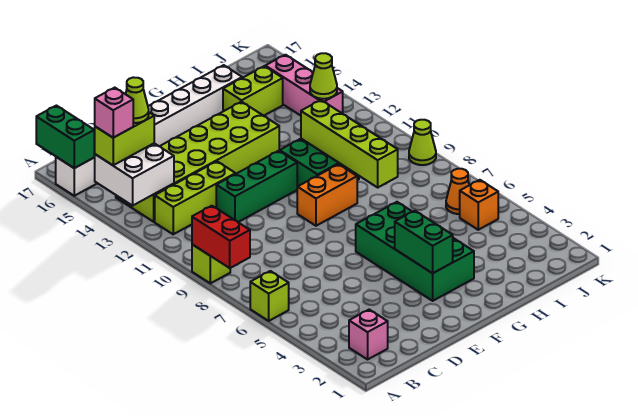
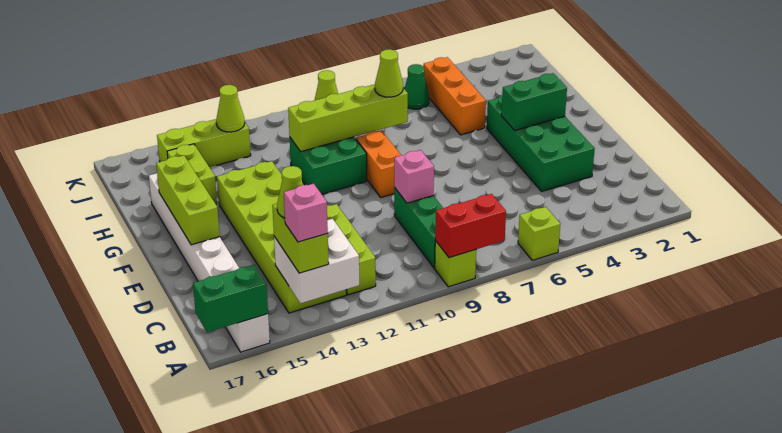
pink 1x1 brick [349,310,388,359] -> pink 1x1 brick moved to [394,150,434,203]
green 1x3 brick [216,151,297,222] -> green 1x3 brick moved to [394,188,443,268]
none -> lime 1x3 brick [156,155,220,245]
green 2x4 brick [356,202,474,301] -> green 2x4 brick turned to [487,95,595,191]
none -> lime 1x1 cone [375,49,403,97]
orange 1x1 brick [460,180,498,230] -> orange 1x3 brick [423,57,486,135]
orange 1x1 cone [446,169,469,214] -> green 1x1 cone [405,64,429,109]
pink 1x3 brick [265,55,343,116] -> lime 1x3 brick [157,119,251,167]

